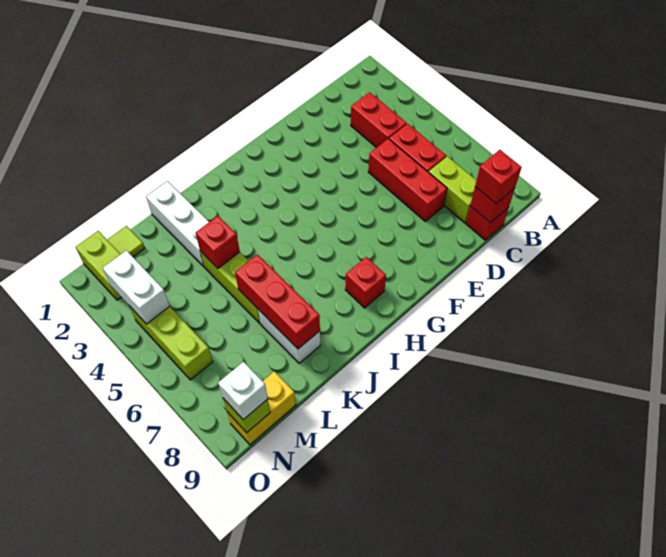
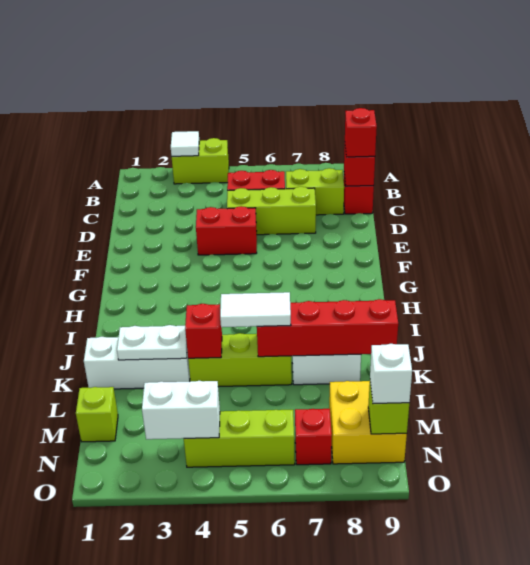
none -> white 1x1 tile [171,131,199,156]
red 1x2 brick [351,92,407,148] -> red 1x2 brick moved to [196,206,257,255]
red 1x3 brick [368,139,447,221] -> lime 1x3 brick [227,187,316,235]
red 1x1 brick [345,257,386,308] -> red 1x1 brick moved to [295,409,332,465]
none -> white 1x2 plate [117,325,187,360]
none -> white 1x2 tile [220,292,291,327]
red 1x3 brick [235,255,320,349] -> red 1x4 brick [257,299,398,357]
lime 1x1 tile [108,226,145,257] -> lime 1x1 brick [76,387,118,442]
yellow 1x2 brick [227,371,296,445] -> yellow 2x2 brick [329,381,407,464]
lime 1x2 brick [76,231,121,300] -> lime 1x2 brick moved to [172,138,229,184]

